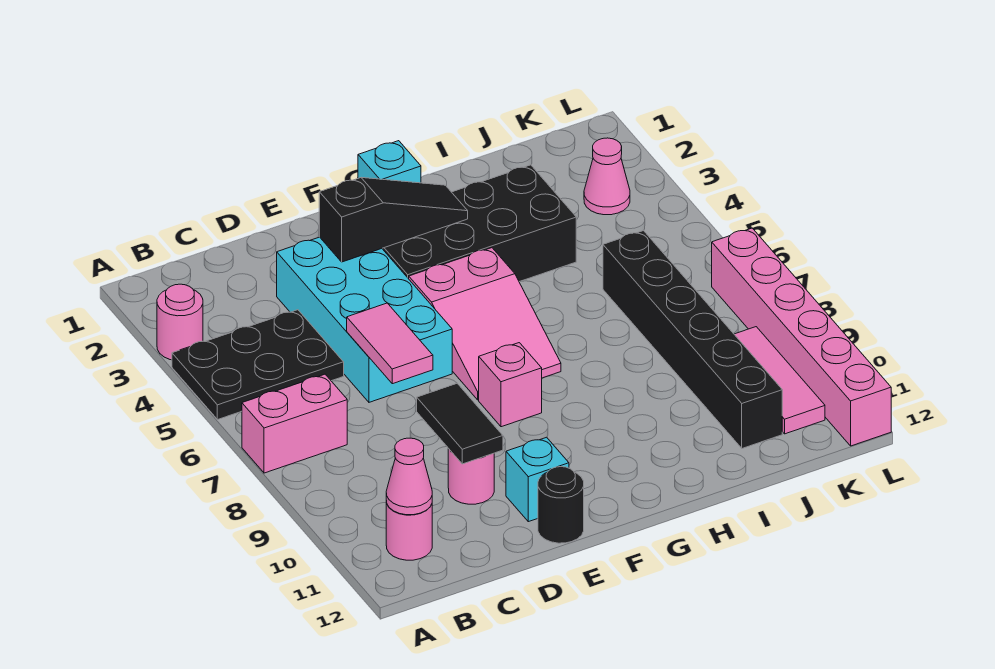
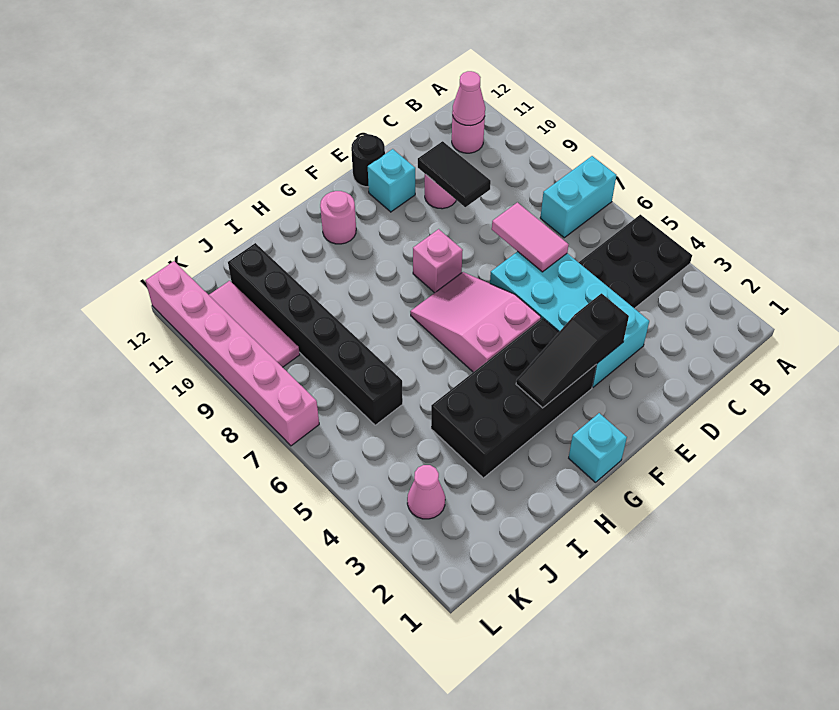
pink 1x1 round brick [157,284,203,360] -> pink 1x1 round brick moved to [320,191,356,244]
pink 1x2 brick [242,374,347,473] -> cyan 1x2 brick [540,156,616,238]

